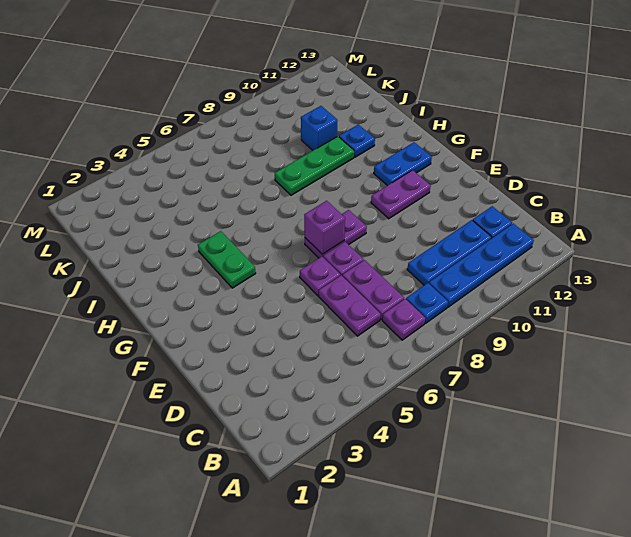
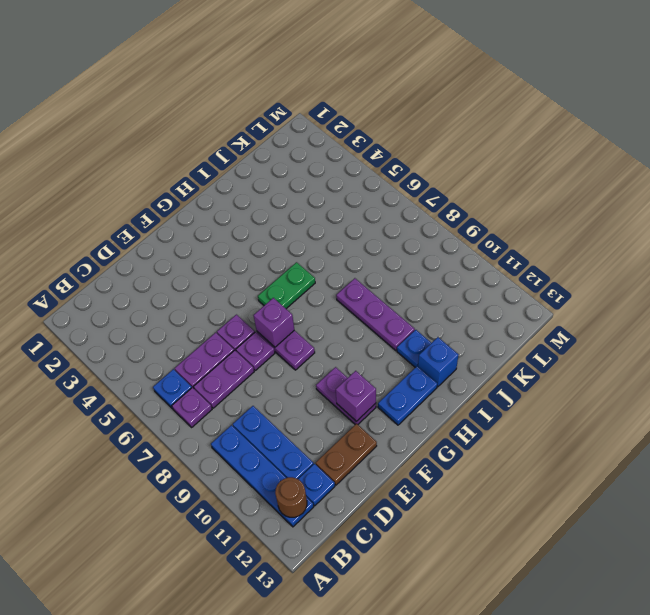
blue 1x1 plate [406,283,448,323] -> blue 1x1 plate moved to [153,369,192,409]
none -> brown 1x1 round brick [275,477,307,517]
none -> brown 1x2 plate [316,424,377,485]
none -> purple 1x1 brick [336,371,376,421]
green 1x2 plate [198,231,256,288] -> green 1x2 plate moved to [258,262,315,309]
blue 1x2 plate [374,142,432,186] -> blue 1x2 plate turned to [378,366,437,425]
green 1x3 plate [275,136,354,195] -> purple 1x3 plate [336,278,415,351]
blue 1x1 brick [301,106,337,150] -> blue 1x1 brick moved to [418,337,458,387]

